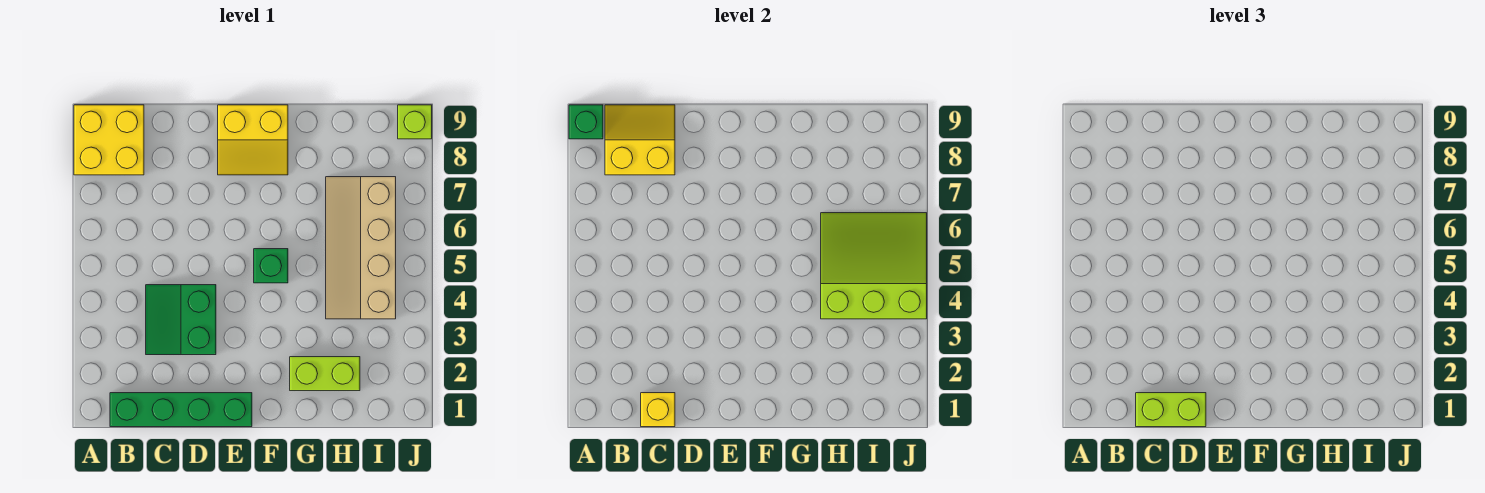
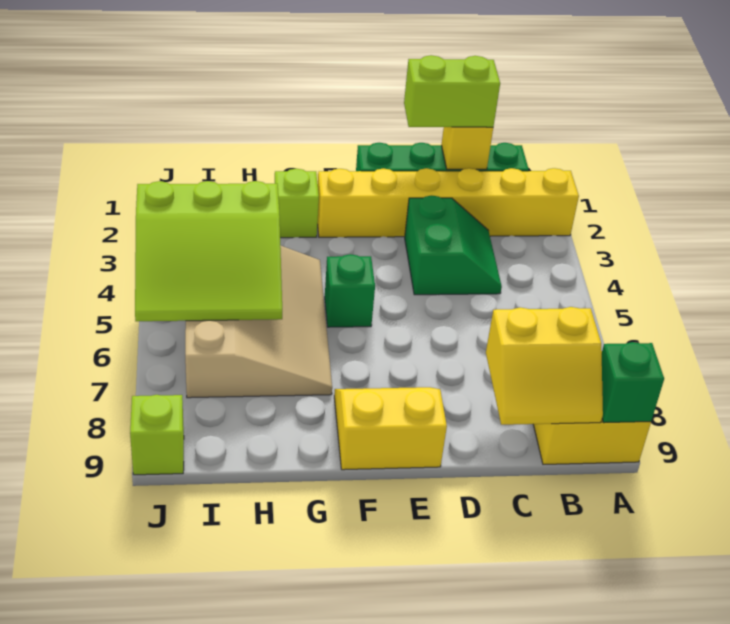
none -> yellow 1x6 brick [317,168,579,237]
lime 1x2 brick [290,357,360,391] -> lime 1x1 brick [275,169,319,238]
tan 2x4 slope [326,177,396,319] -> tan 3x4 slope [185,245,332,398]

